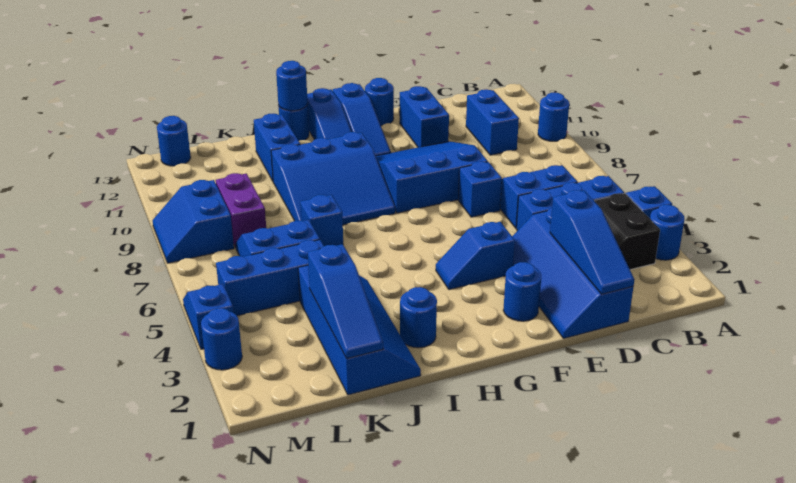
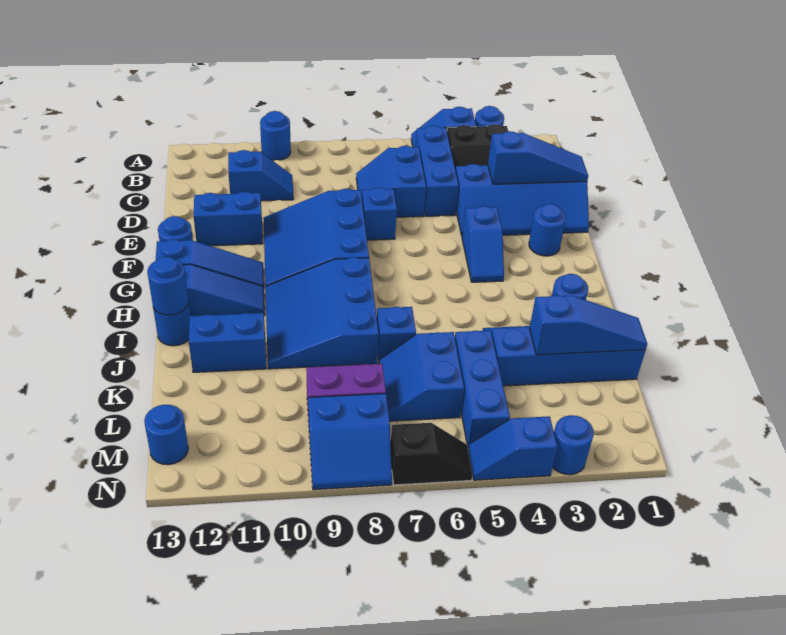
blue 1x2 brick [466,89,519,155] -> blue 1x2 slope [228,150,294,201]
blue 3x3 slope [271,132,395,225] -> blue 3x3 slope turned to [265,257,379,369]
none -> black 1x2 slope [391,423,472,485]

